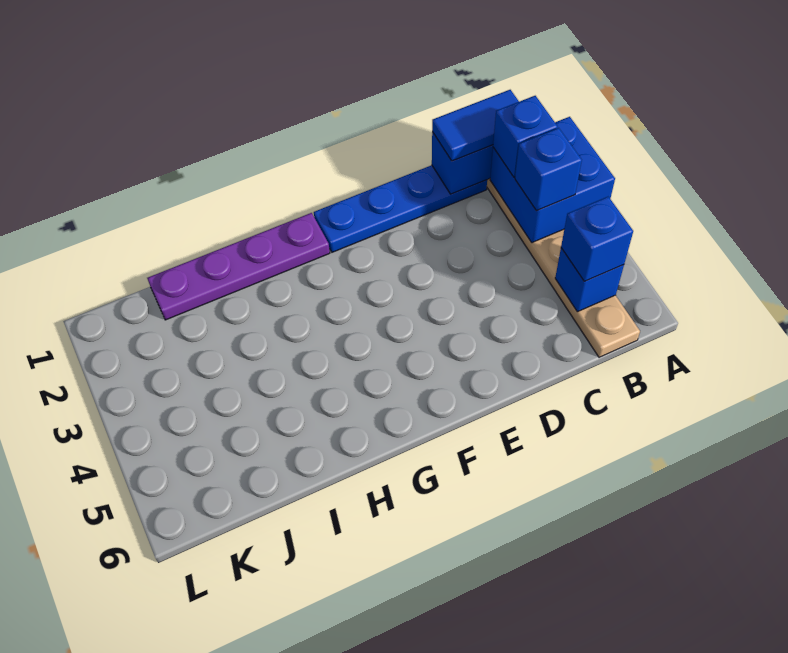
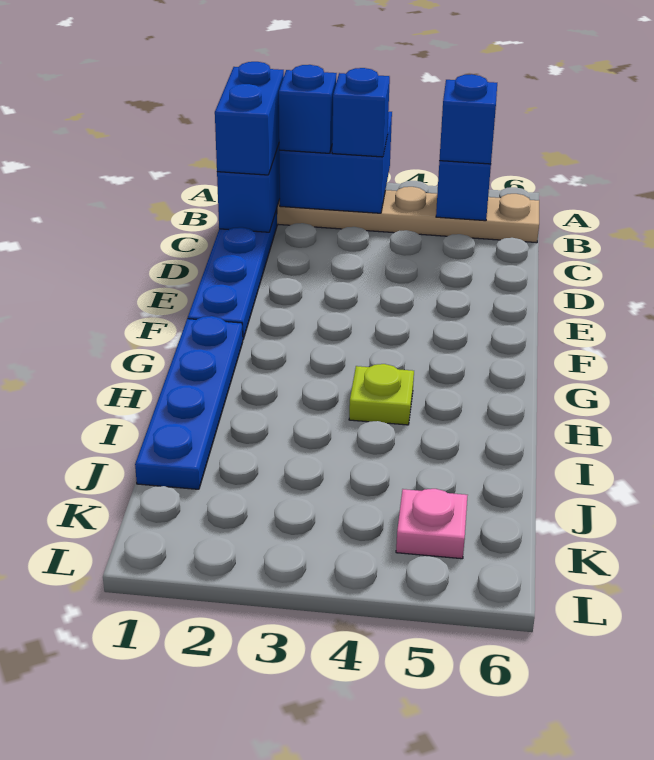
blue 1x2 tile [432,90,519,161] -> blue 1x2 brick [215,62,284,175]
purple 1x4 plate [147,213,330,320] -> blue 1x4 plate [135,316,243,489]
none -> lime 1x1 plate [349,364,414,425]
none -> pink 1x1 plate [396,489,468,559]

